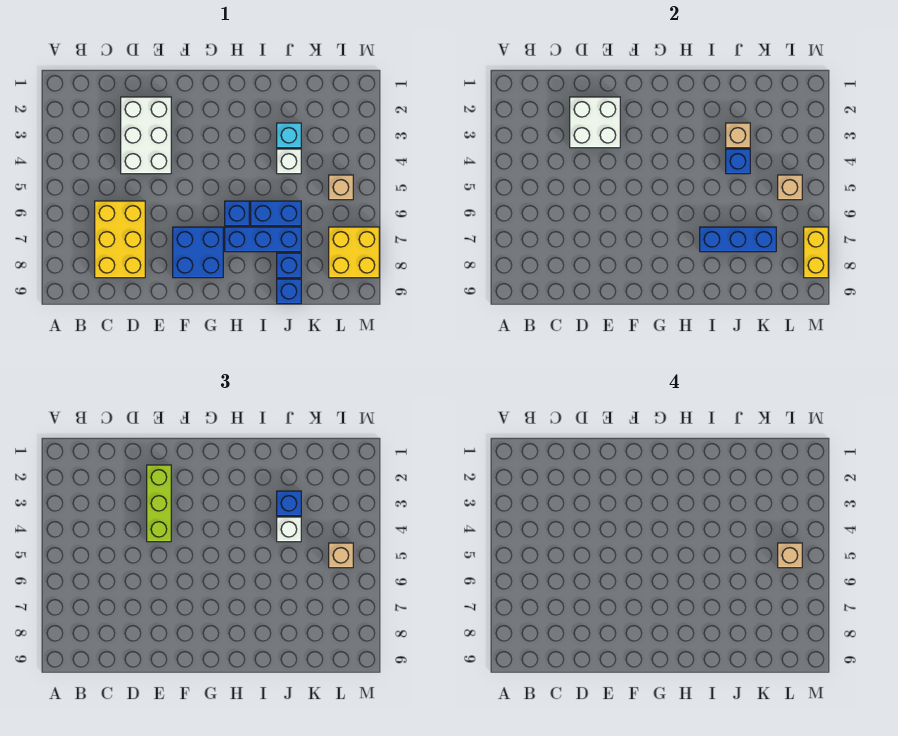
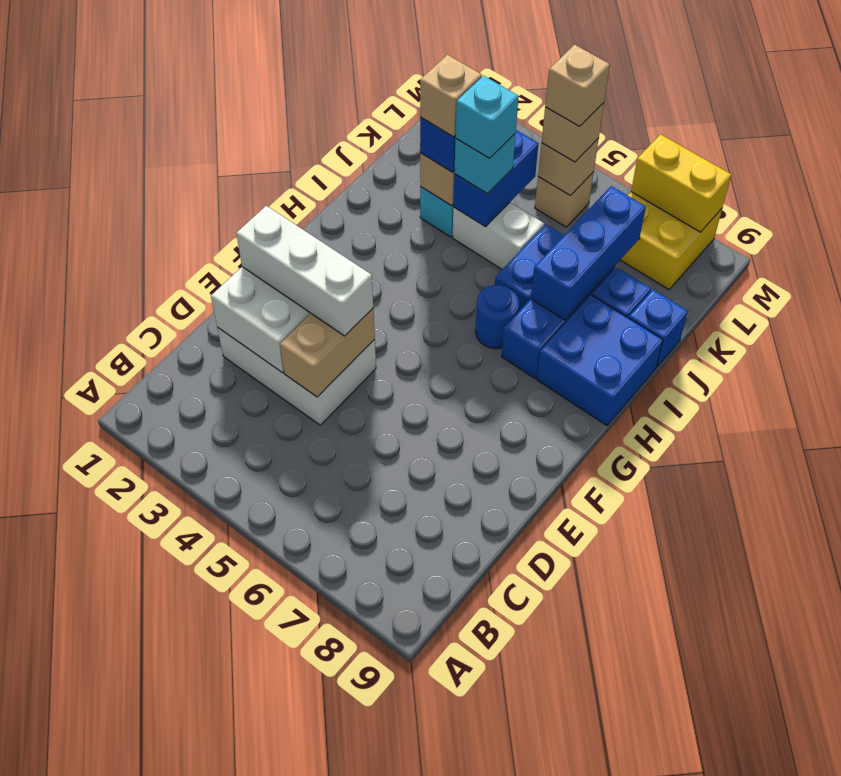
yellow 2x3 brick [95,201,145,278] -> none
none -> tan 1x2 brick [280,309,375,397]
lime 1x3 brick [147,465,171,542] -> white 1x3 brick [236,206,373,336]
blue 2x2 brick [173,227,223,278] -> blue 2x2 brick moved to [537,295,663,426]
blue 1x1 brick [225,201,249,226] -> blue 1x1 round brick [475,285,519,349]
none -> tan 1x1 brick [420,55,482,137]
white 1x1 brick [277,149,301,174] -> white 1x2 brick [453,203,544,269]
blue 1x1 brick [726,149,750,174] -> blue 1x2 brick [453,130,539,227]
white 1x1 brick [277,517,301,542] -> cyan 1x1 brick [454,134,515,193]
none -> cyan 1x1 brick [455,76,519,158]

